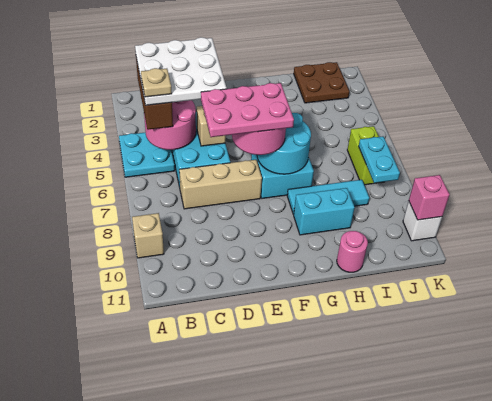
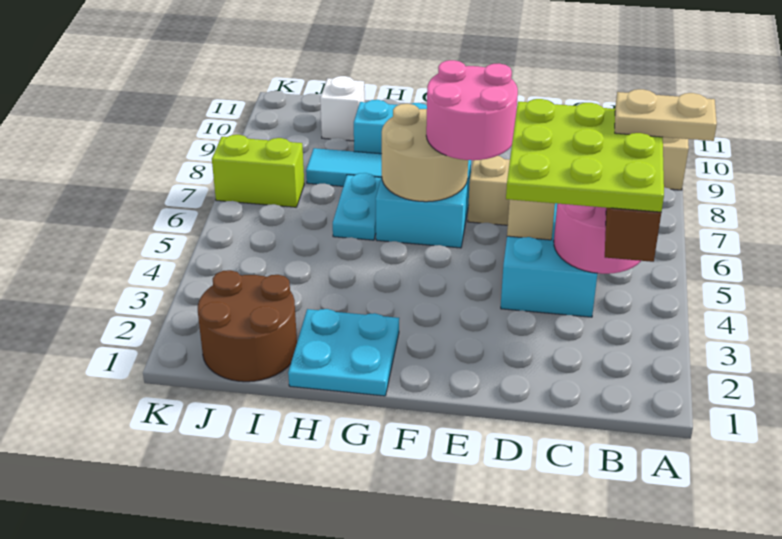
cyan 2x2 plate [119,132,175,177] -> cyan 2x2 plate moved to [288,309,399,396]
white 3x3 plate [135,37,227,105] -> lime 3x3 plate [506,99,664,212]
tan 1x1 plate [141,68,172,97] -> tan 1x2 plate [615,89,717,141]
pink 2x3 plate [201,83,294,137] -> none
cyan 2x2 round brick [257,113,311,174] -> tan 2x2 round brick [381,104,468,202]
pink 1x1 round brick [337,231,368,272] -> none
brown 2x2 plate [294,62,349,103] -> brown 2x2 round brick [198,270,297,382]
lime 1x2 brick [347,126,382,185] -> lime 1x2 brick turned to [212,135,304,207]
cyan 1x2 plate [359,136,400,183] -> cyan 1x2 plate moved to [333,173,381,240]
white 1x1 brick [403,201,442,241] -> white 1x1 brick moved to [320,76,365,141]
pink 1x1 brick [409,175,450,220] -> none

